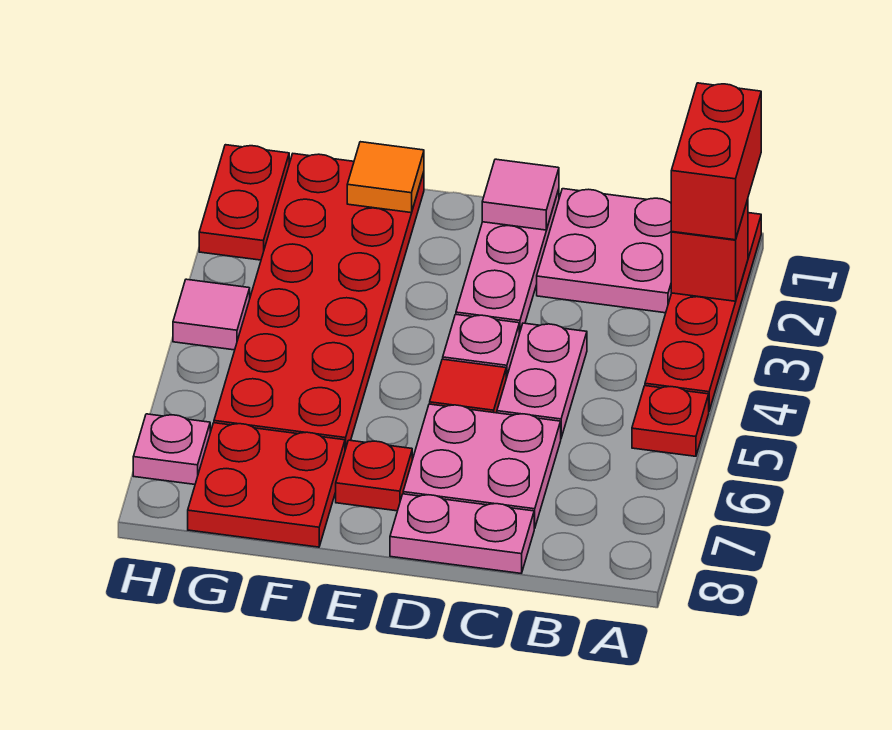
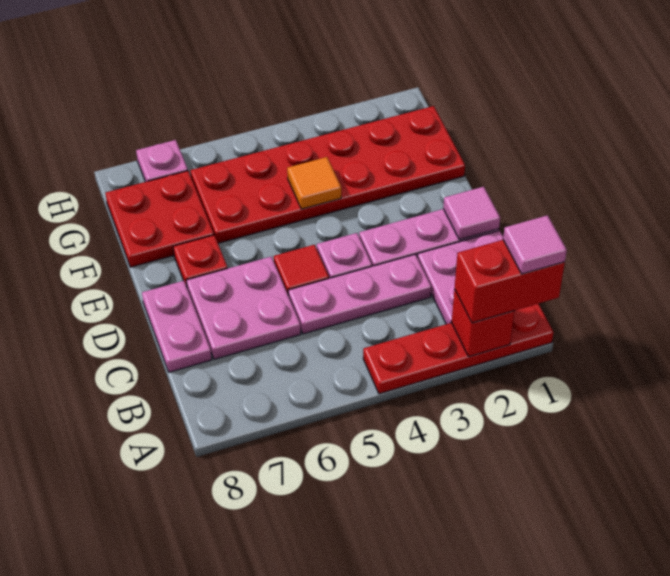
red 1x1 plate [632,386,709,456] -> none
pink 1x2 plate [497,323,587,438] -> pink 1x3 plate [288,254,431,334]
orange 1x1 tile [347,142,424,213] -> orange 1x1 tile moved to [287,157,341,209]
red 1x2 plate [199,145,289,260] -> none
pink 1x1 tile [173,279,250,350] -> pink 1x1 tile moved to [503,215,567,274]

